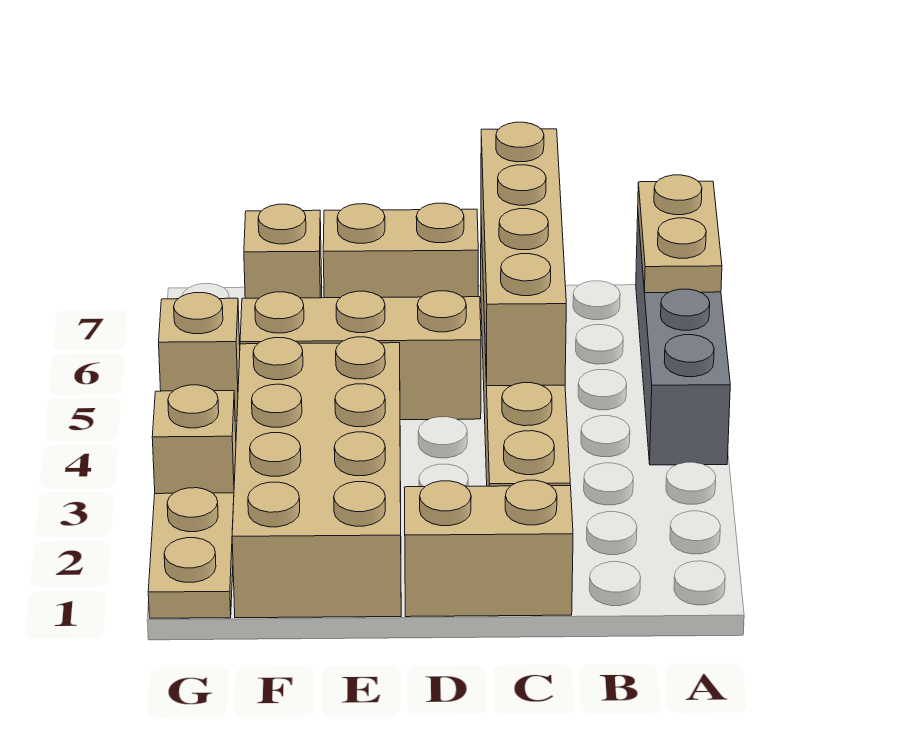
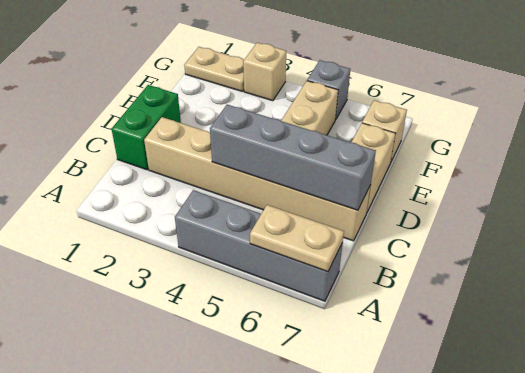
tan 1x2 brick [404,480,573,617] -> green 1x2 brick [112,85,181,170]
tan 1x4 brick [481,122,566,386] -> grey 1x4 brick [210,105,376,210]
tan 2x4 brick [232,337,401,618] -> none
tan 1x1 brick [159,293,240,421] -> grey 1x1 brick [307,60,350,120]

